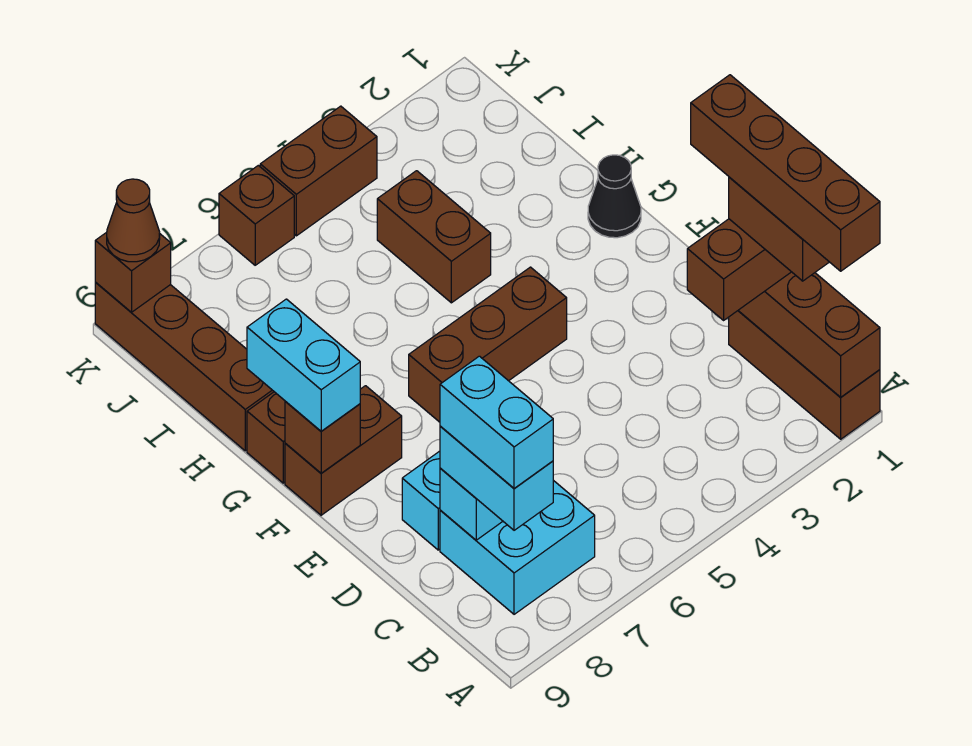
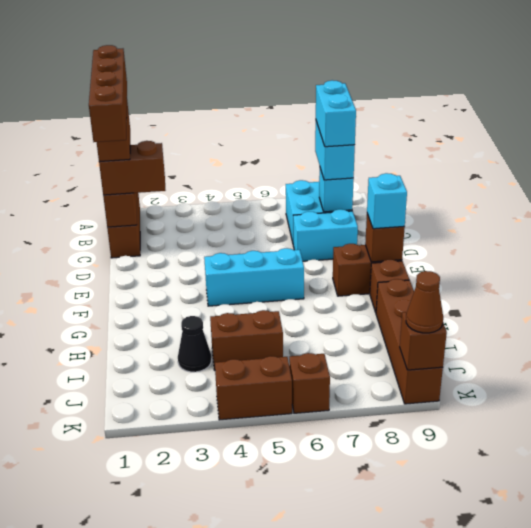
brown 1x3 brick [409,267,567,422] -> cyan 1x3 brick [204,248,304,306]
cyan 1x2 brick [247,299,360,431] -> cyan 1x1 brick [367,173,407,229]
black 1x1 cone [588,155,641,238] -> black 1x1 cone moved to [178,316,212,372]
brown 1x2 brick [377,171,491,303] -> brown 1x2 brick turned to [210,310,283,370]

